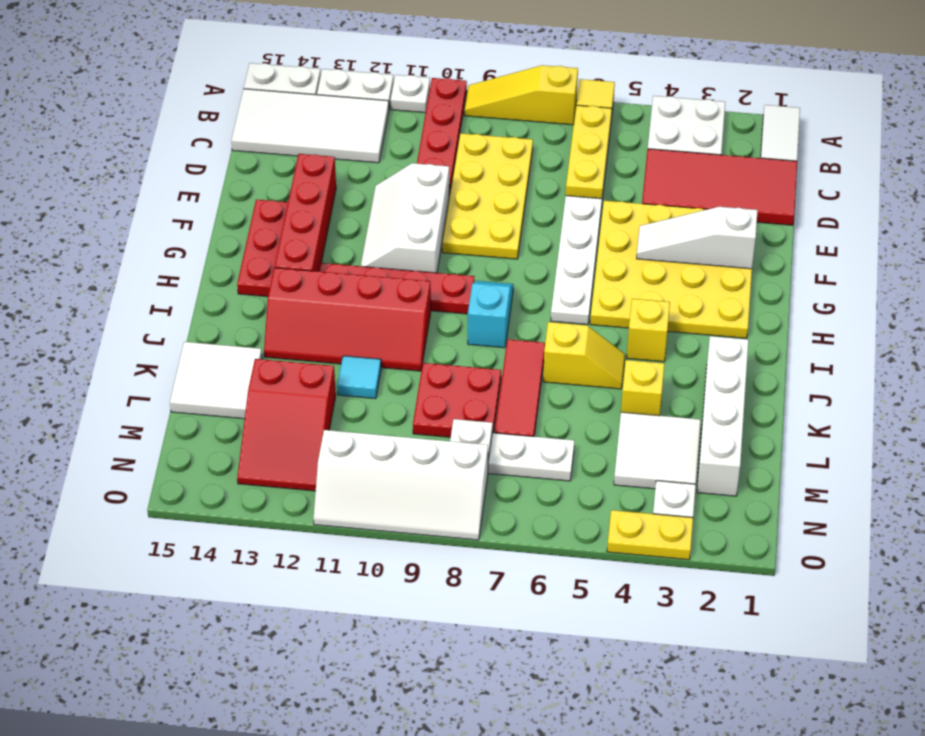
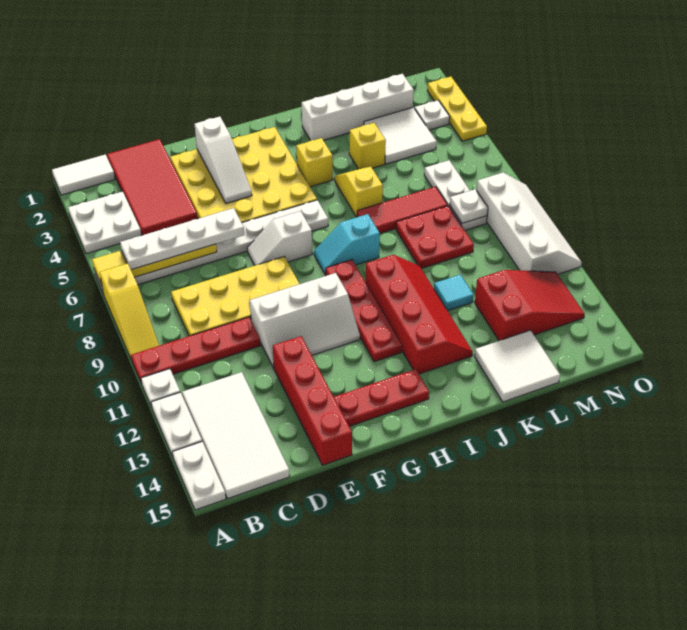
none -> white 1x4 plate [120,208,244,270]
red 1x4 brick [275,154,336,272] -> red 1x4 brick turned to [273,336,352,465]
none -> white 1x2 slope [247,211,312,265]
yellow 1x2 plate [607,510,693,560] -> yellow 1x3 plate [427,77,487,141]

